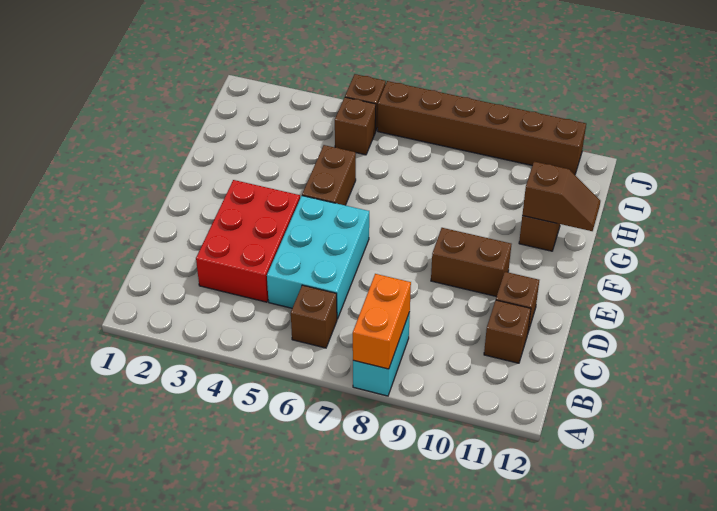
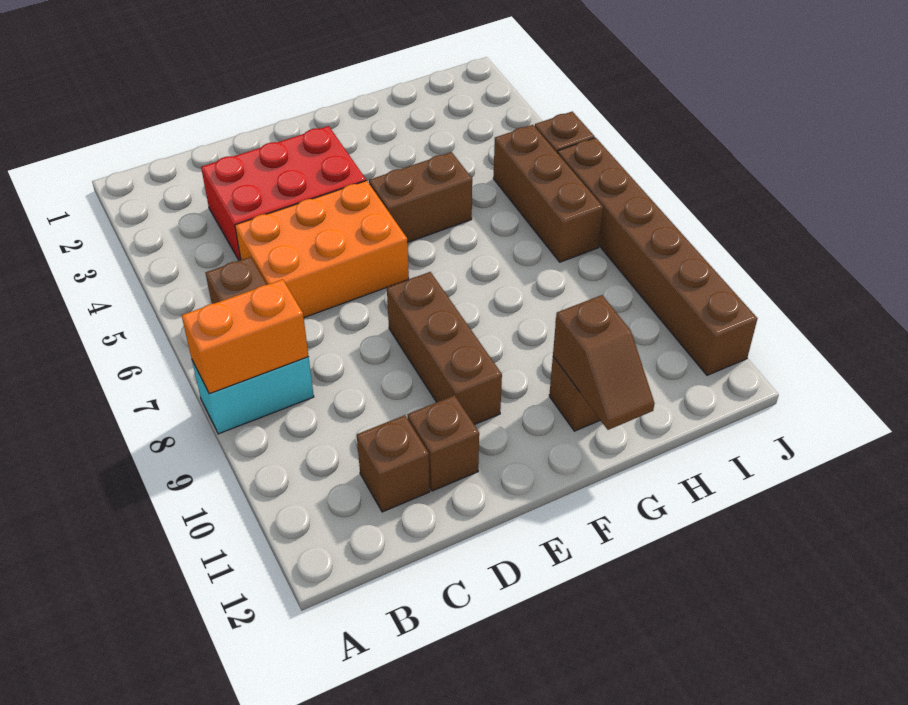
cyan 2x3 brick [267,196,369,319] -> orange 2x3 brick [235,181,409,318]
brown 1x2 brick [431,228,511,297] -> brown 1x3 brick [387,272,502,425]
brown 1x1 brick [335,97,376,155] -> brown 1x3 brick [493,125,603,262]

